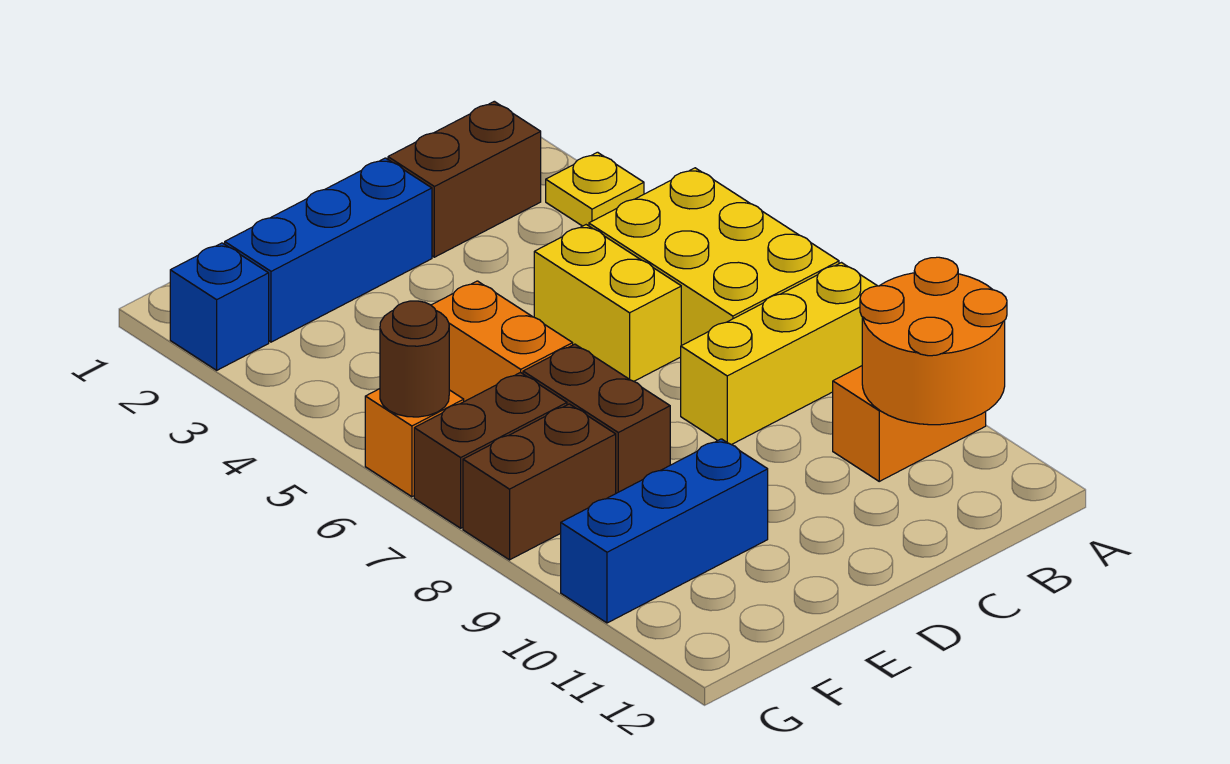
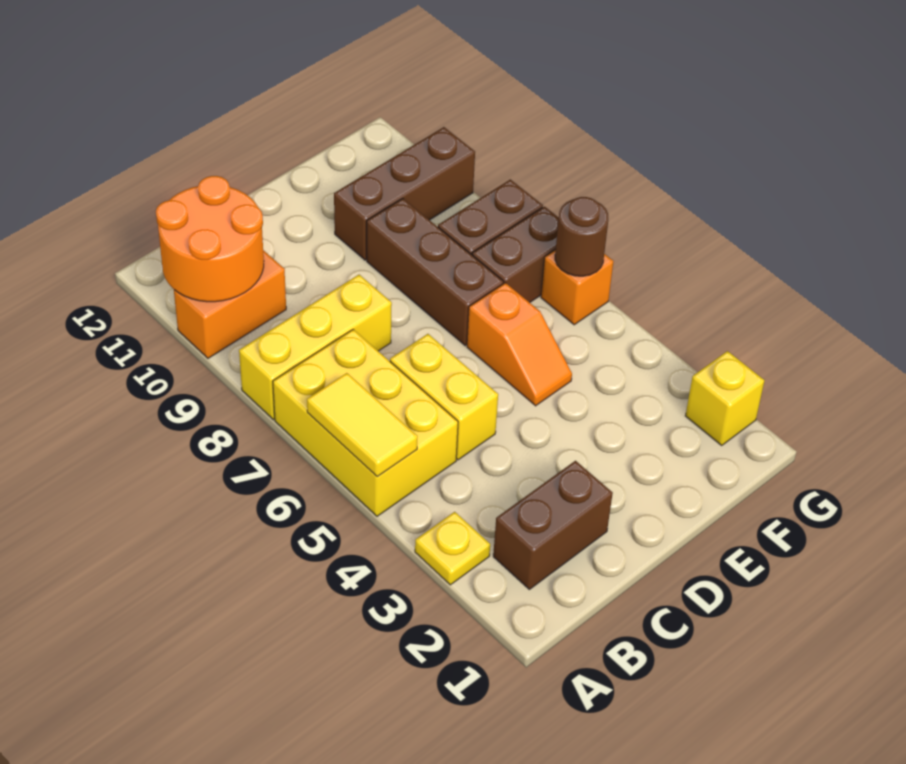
none -> yellow 1x2 tile [307,373,418,477]
blue 1x3 brick [225,158,432,342] -> none
orange 1x2 brick [431,281,573,402] -> orange 1x2 slope [467,283,572,406]
brown 1x2 brick [523,344,670,493] -> brown 1x3 brick [367,199,504,346]
blue 1x3 brick [561,439,768,623] -> brown 1x3 brick [334,127,475,260]
blue 1x1 brick [170,243,269,370] -> yellow 1x1 brick [685,351,765,445]

